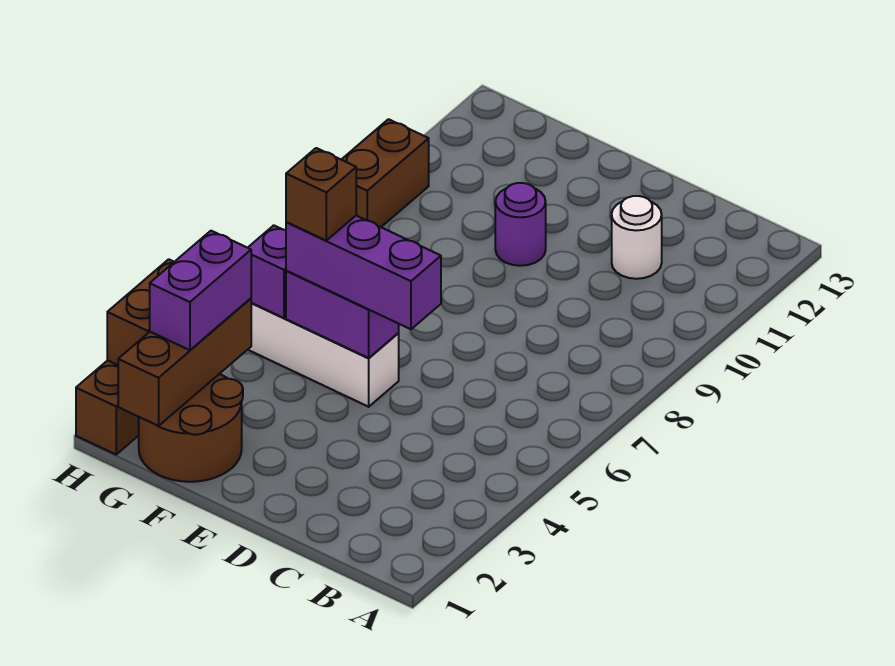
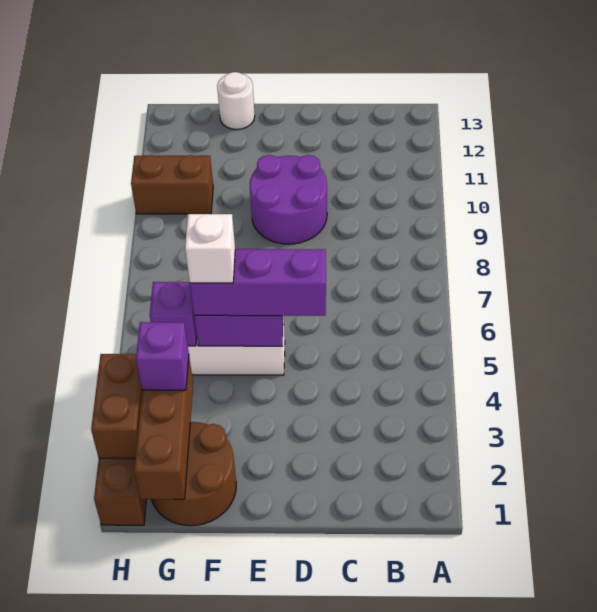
white 1x1 round brick [612,196,662,279] -> white 1x1 round brick moved to [217,72,255,130]
purple 1x1 round brick [495,183,546,266] -> purple 2x2 round brick [250,155,327,244]
brown 1x1 brick [286,148,356,240] -> white 1x1 brick [185,214,235,283]
purple 1x2 brick [150,231,251,350] -> purple 1x1 brick [136,322,189,390]
brown 1x2 brick [341,119,429,227] -> brown 1x2 brick turned to [131,155,213,214]

